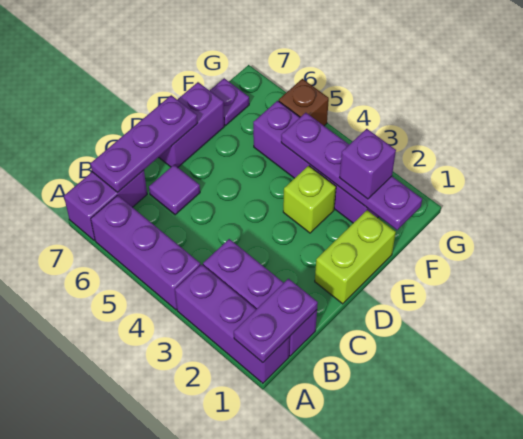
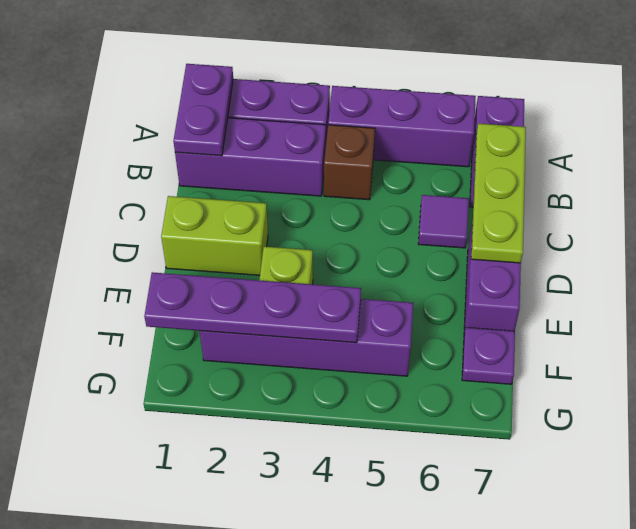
purple 1x3 plate [91,95,197,192] -> lime 1x3 plate [471,124,526,263]
lime 1x2 brick [315,210,396,304] -> lime 1x2 brick turned to [161,196,268,275]
purple 1x1 brick [339,129,396,199] -> none
brown 1x1 brick [279,79,329,126] -> brown 1x1 brick moved to [324,125,375,200]

